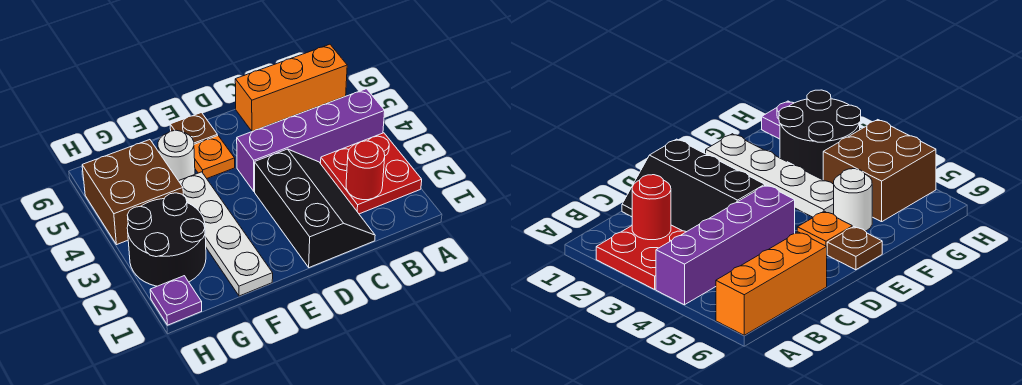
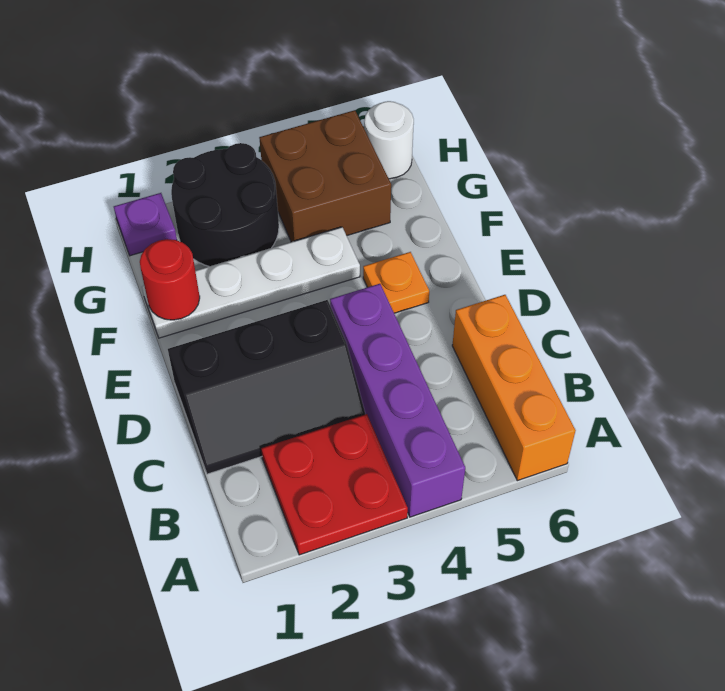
red 1x1 round brick [346,141,385,200] -> red 1x1 round brick moved to [140,239,200,320]
brown 1x1 plate [170,113,218,144] -> none
white 1x1 round brick [158,130,195,181] -> white 1x1 round brick moved to [364,101,414,179]

